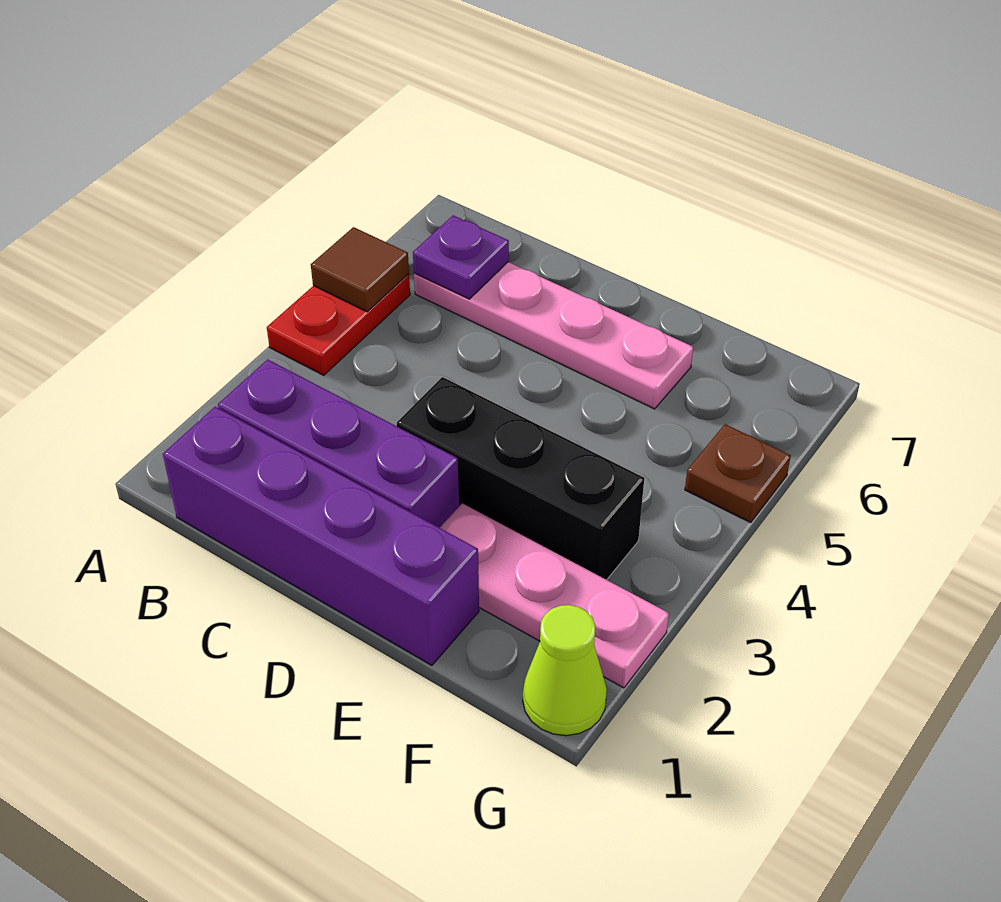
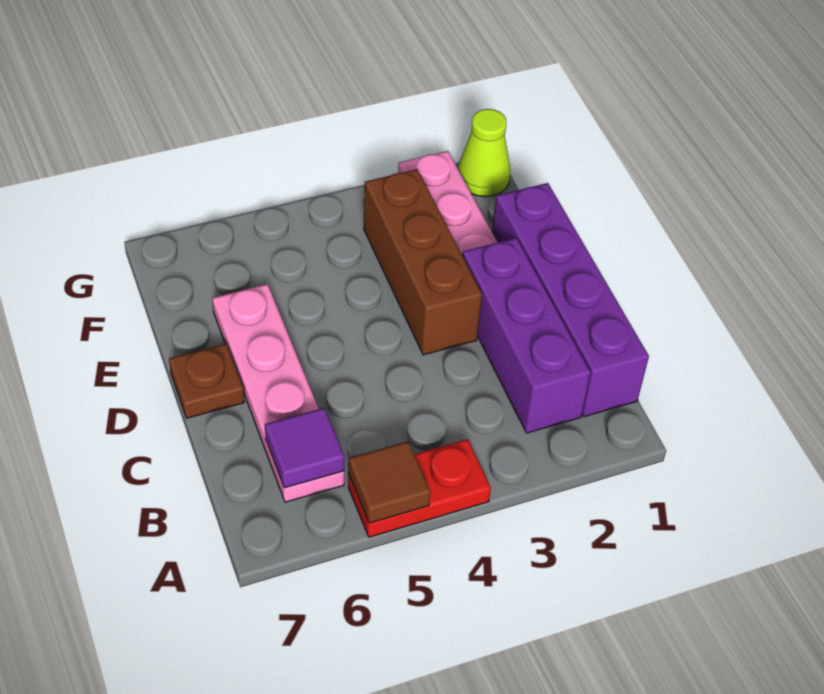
purple 1x1 plate [413,215,509,299] -> purple 1x1 tile [265,408,344,488]
black 1x3 brick [397,377,644,580] -> brown 1x3 brick [364,169,482,355]
brown 1x1 plate [685,424,791,523] -> brown 1x1 plate moved to [169,344,244,418]

